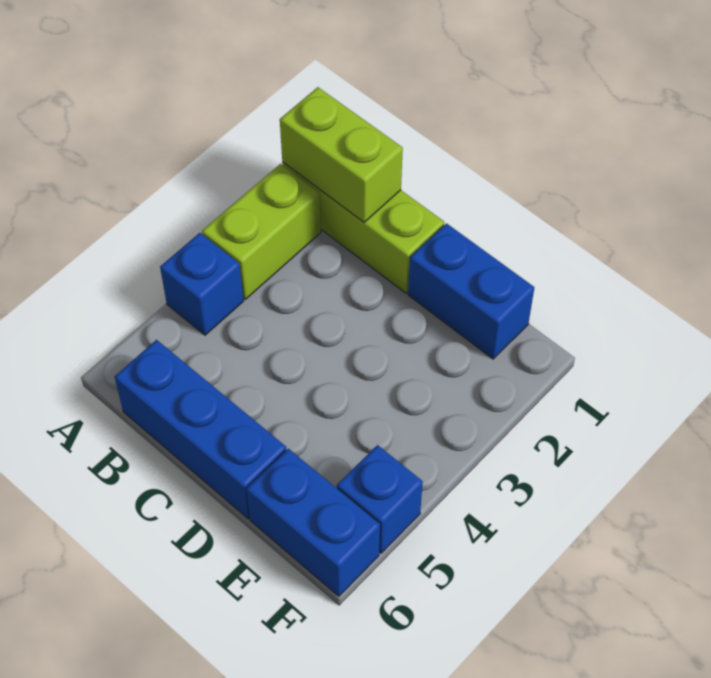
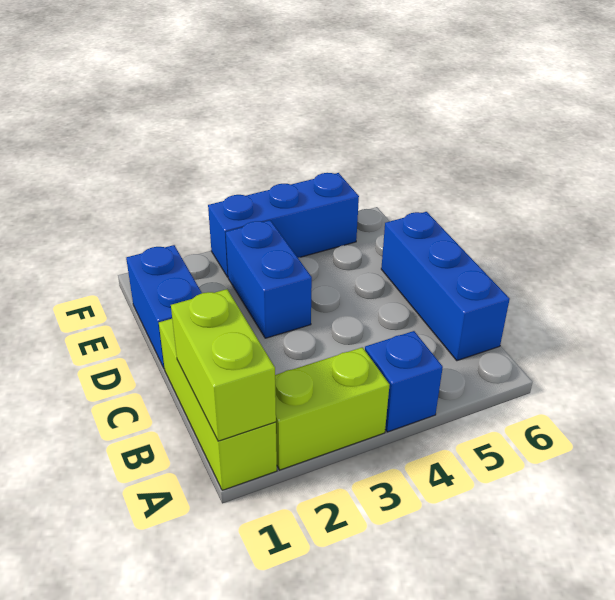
blue 1x2 brick [247,449,380,596] -> blue 1x2 brick moved to [226,220,312,338]
blue 1x1 brick [337,445,423,553] -> blue 1x3 brick [208,173,359,277]

